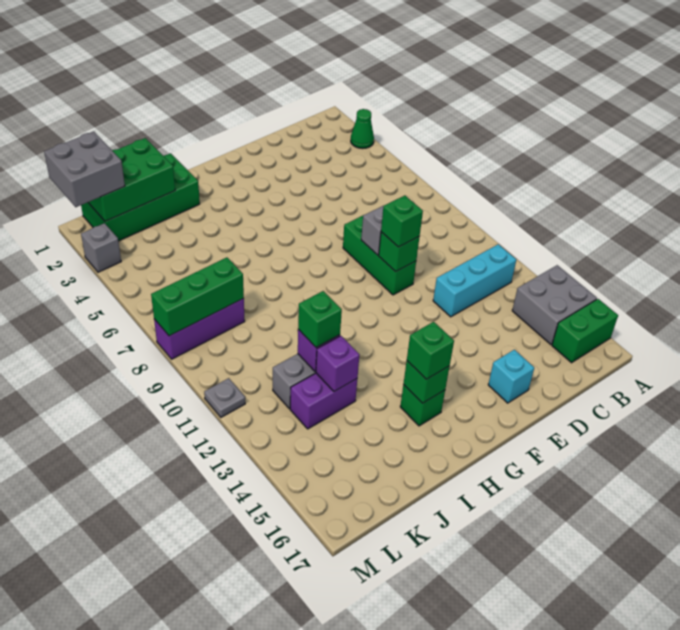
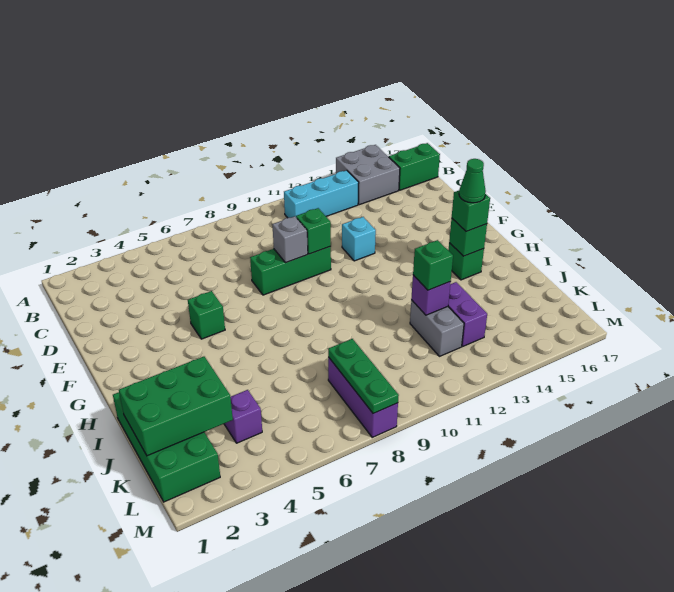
green 1x1 cone [351,109,374,149] -> green 1x1 cone moved to [459,159,486,203]
green 1x2 brick [552,299,618,363] -> green 1x2 brick turned to [389,143,440,190]
cyan 1x3 brick [433,244,516,317] -> cyan 1x3 brick turned to [284,170,359,218]
green 1x1 brick [381,195,423,247] -> green 1x1 brick moved to [188,291,225,339]
cyan 1x1 brick [488,350,534,403] -> cyan 1x1 brick moved to [342,217,376,261]
green 2x3 brick [88,138,175,221] -> green 2x3 brick turned to [119,357,233,456]
purple 1x1 brick [316,336,359,392] -> purple 1x1 brick moved to [224,390,262,443]
green 1x3 brick [151,258,244,336] -> green 1x3 plate [328,339,399,414]
grey 2x2 brick [44,131,125,207] -> none
grey 1x1 brick [81,223,121,272] -> none
grey 1x1 plate [204,378,245,417] -> none

